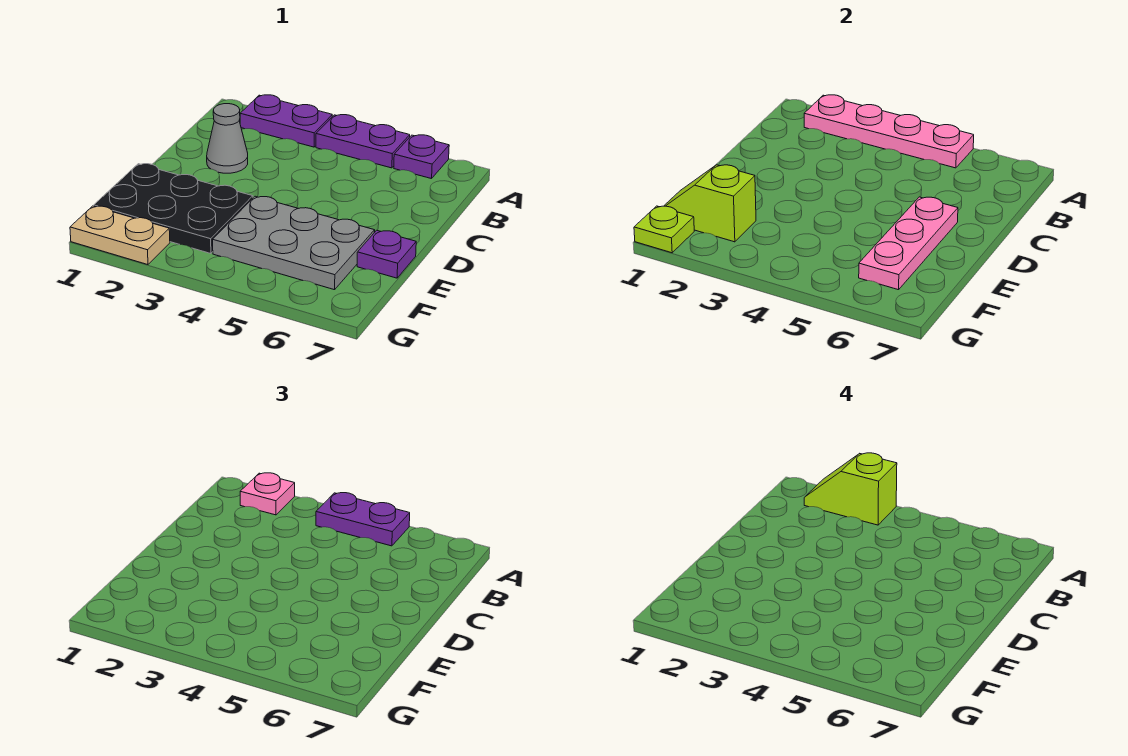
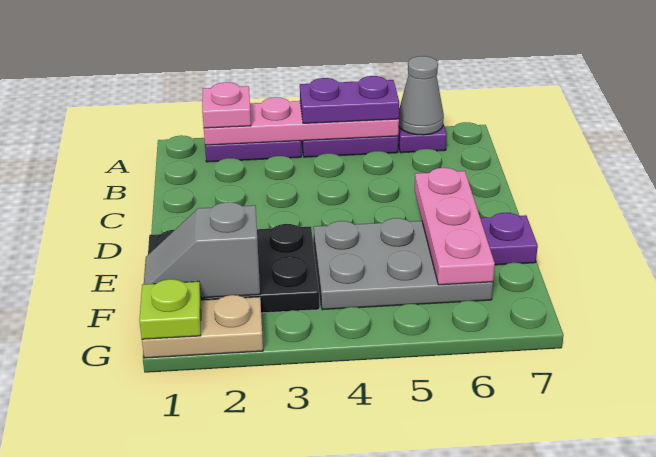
lime 1x2 slope [804,453,897,525] -> none
grey 1x1 cone [207,104,248,173] -> grey 1x1 cone moved to [399,56,444,135]
lime 1x2 slope [664,165,756,242] -> grey 1x2 slope [144,202,260,298]

